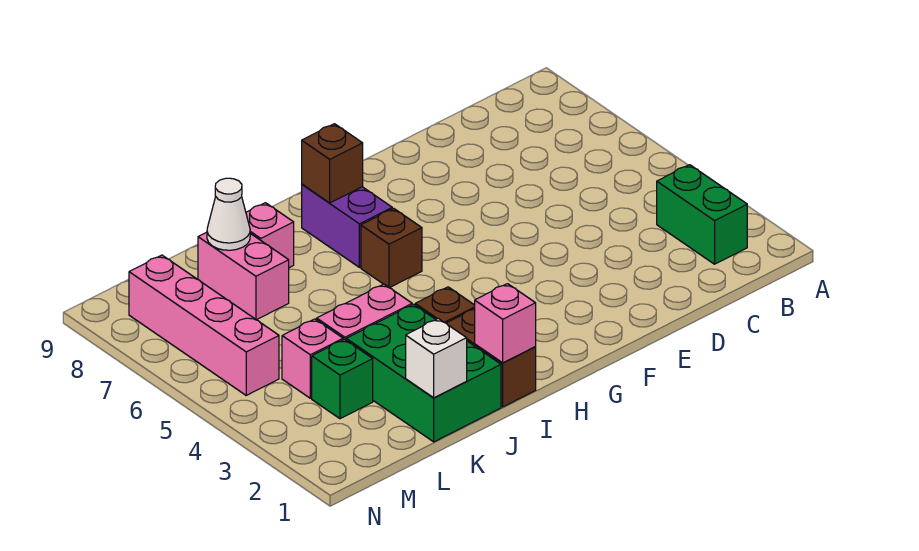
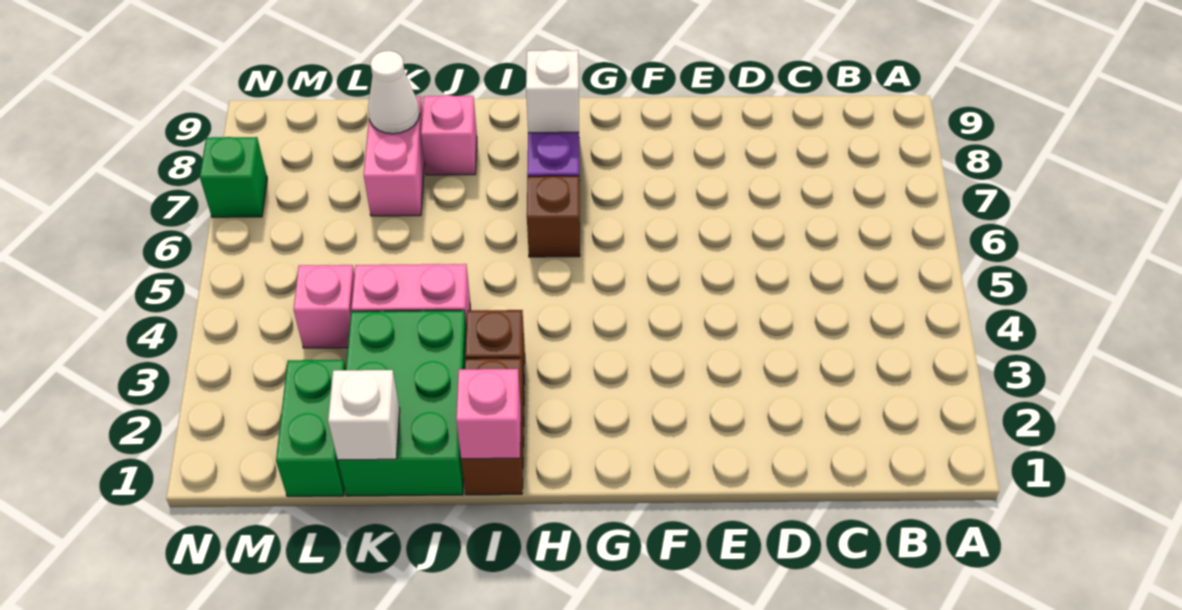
green 1x2 brick [657,165,747,264] -> green 1x2 brick moved to [276,360,346,496]
brown 1x1 brick [302,124,363,203] -> white 1x1 brick [526,50,579,133]
green 1x1 brick [312,339,373,419] -> green 1x1 brick moved to [200,137,267,217]
pink 1x4 brick [129,255,279,395] -> none

